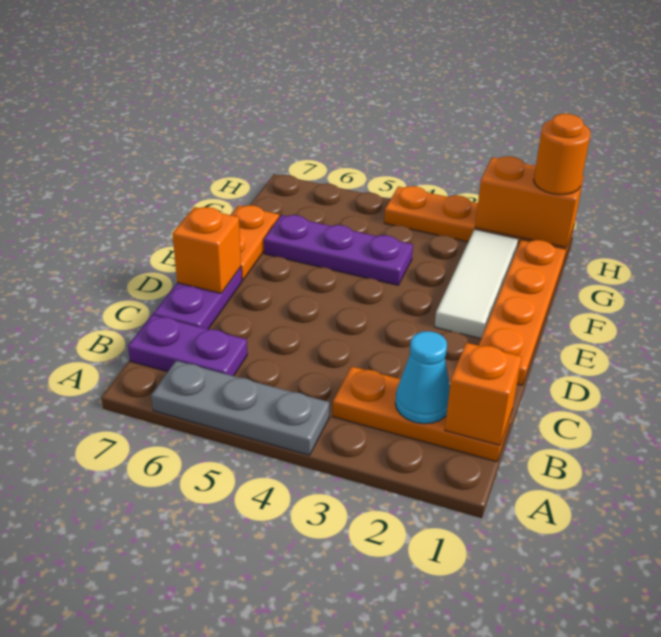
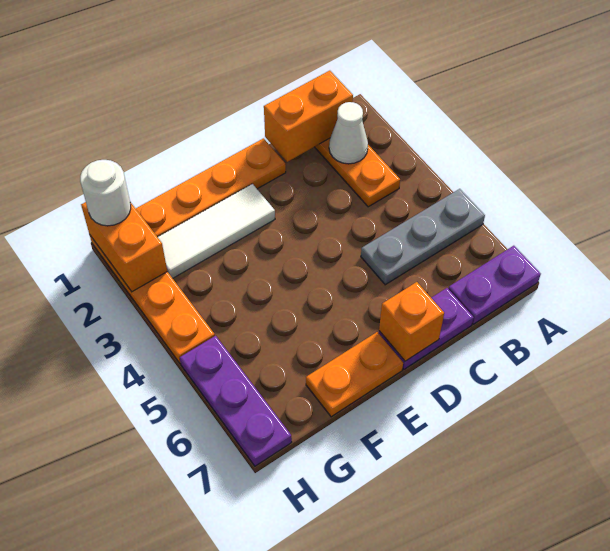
grey 1x3 plate [151,361,330,455] -> grey 1x3 plate turned to [361,189,485,285]
orange 1x1 brick [445,343,522,445] -> orange 1x2 brick [264,71,353,162]
cyan 1x1 cone [395,331,450,424] -> white 1x1 cone [329,102,368,164]
purple 1x2 plate [128,315,247,376] -> purple 1x2 plate turned to [448,246,541,324]
purple 1x3 plate [264,215,413,285] -> purple 1x3 plate moved to [180,336,292,466]
orange 1x1 round brick [534,114,590,195] -> white 1x1 round brick [80,160,131,226]

